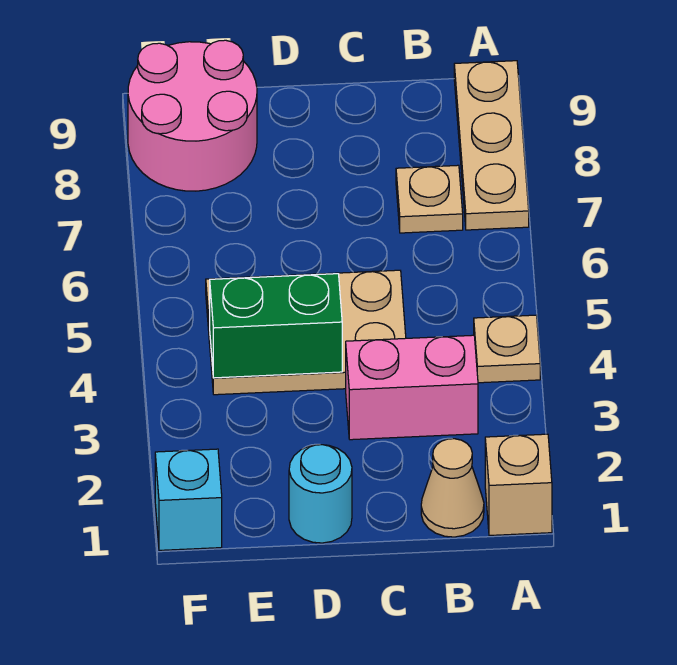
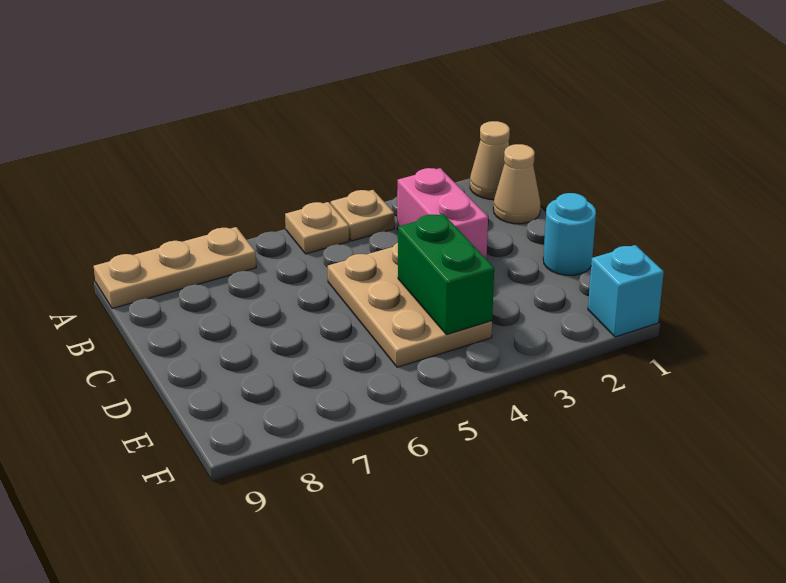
tan 1x1 brick [485,434,552,535] -> tan 1x1 cone [470,121,510,199]
tan 1x1 plate [396,165,463,233] -> tan 1x1 plate moved to [285,202,349,254]
pink 2x2 round brick [128,40,257,191] -> none

